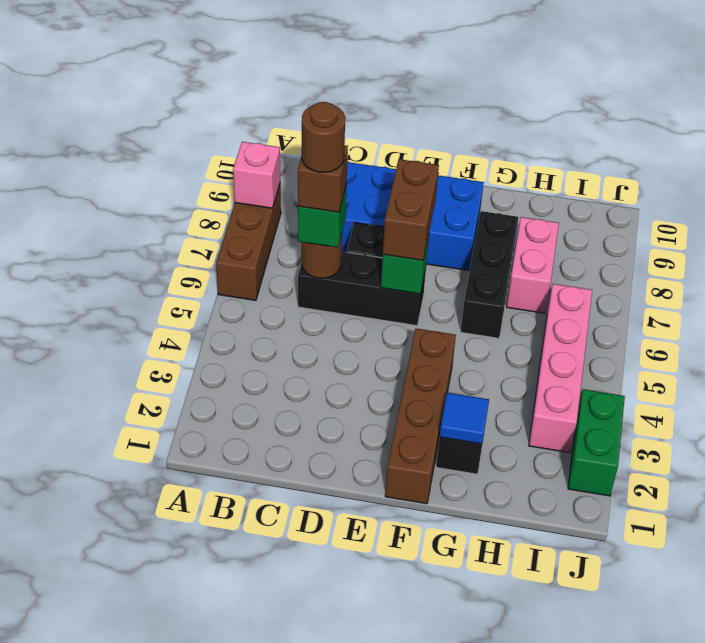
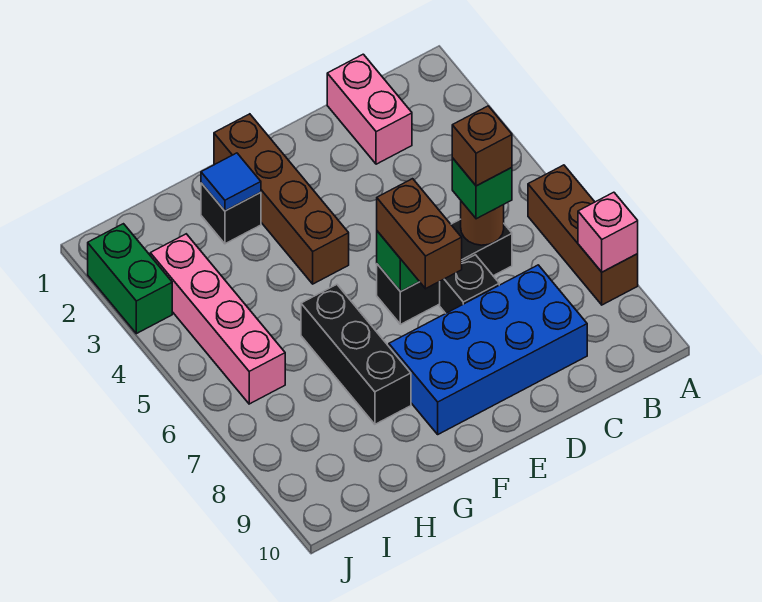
brown 1x1 round brick [302,102,345,172] -> none
pink 1x2 brick [507,217,559,313] -> pink 1x2 brick moved to [327,54,412,164]

